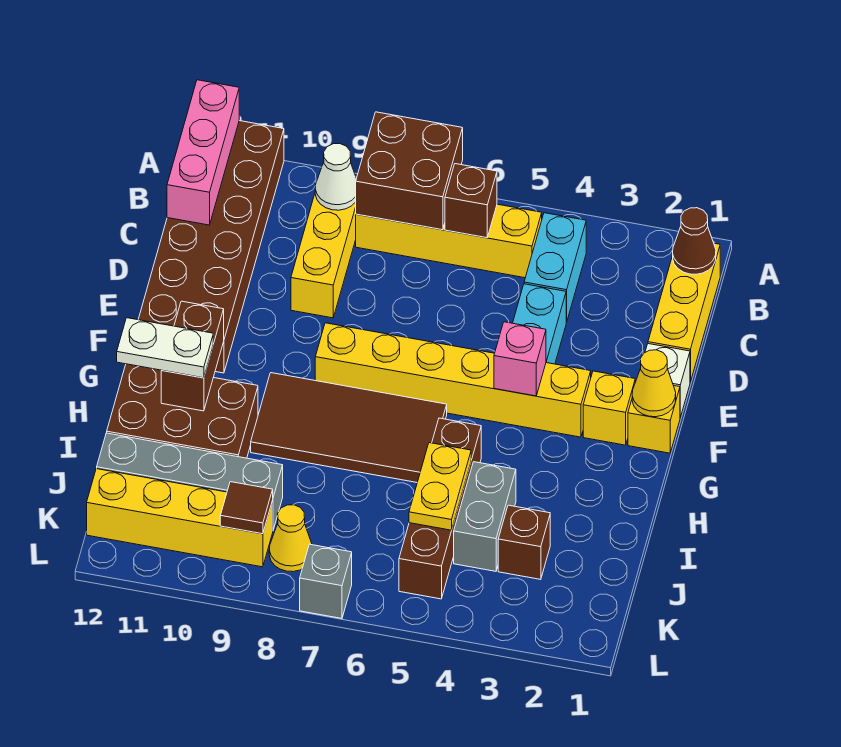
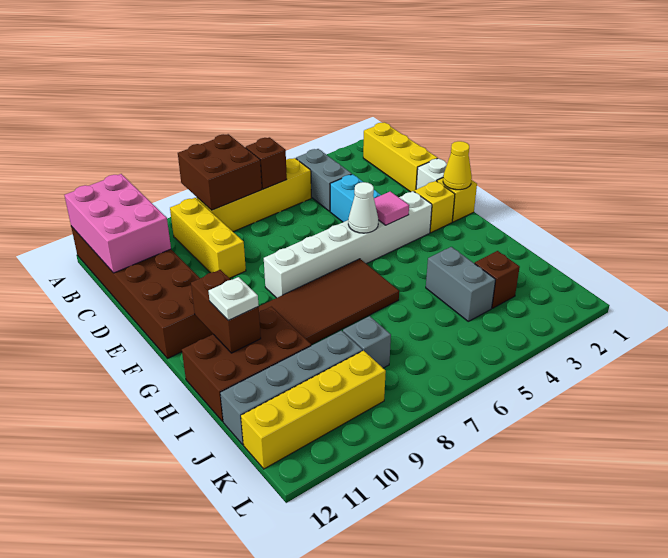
pink 1x3 brick [167,80,239,225] -> pink 2x3 brick [64,174,171,273]
brown 1x1 cone [673,208,716,274] -> none
cyan 1x2 brick [524,213,586,322] -> grey 1x2 brick [296,149,352,211]
white 1x1 cone [315,144,356,210] -> white 1x1 cone moved to [348,182,378,233]
yellow 1x6 brick [315,323,591,437] -> white 1x6 brick [264,191,432,298]
pink 1x1 brick [494,322,546,396] -> pink 1x1 tile [374,191,409,225]
brown 1x4 brick [399,418,481,599] -> none
white 1x2 plate [117,318,213,378] -> white 1x1 plate [208,277,259,320]
yellow 1x2 plate [409,443,471,530] -> none
yellow 1x1 cone [269,505,312,572] -> none
brown 1x1 tile [220,482,273,534] -> none
grey 1x1 brick [300,544,352,618] -> grey 1x1 brick moved to [343,316,391,368]

